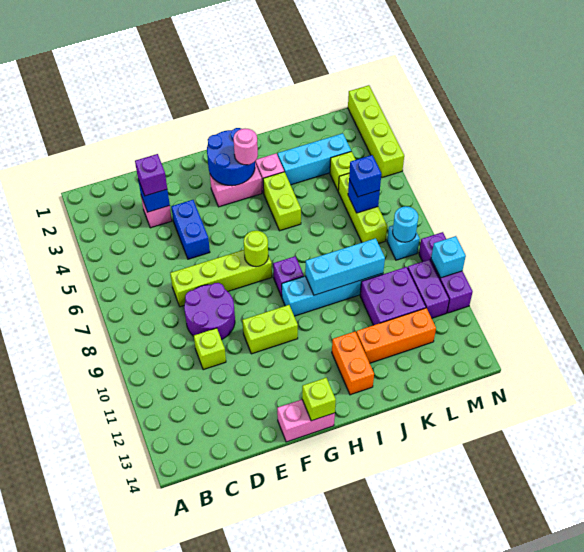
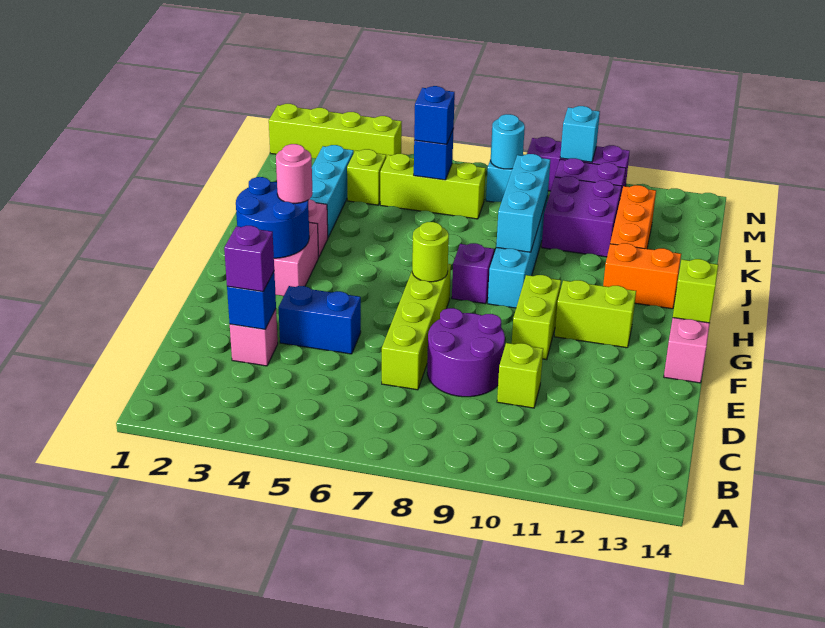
lime 1x2 brick [263,172,301,231] -> lime 1x2 brick moved to [555,280,636,348]

